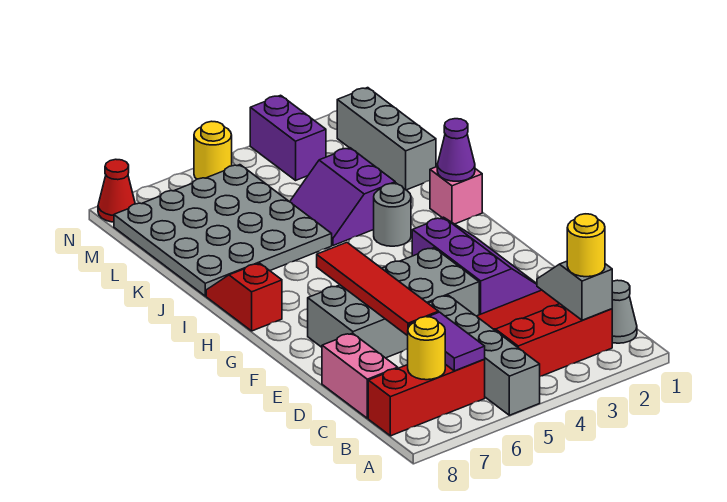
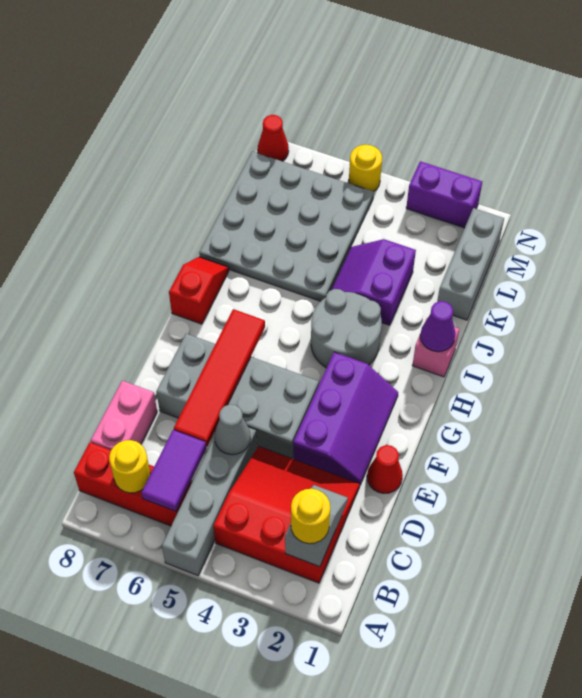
grey 1x1 cone [612,280,637,343] -> grey 1x1 cone moved to [215,404,251,455]
none -> red 1x1 cone [367,445,403,493]
grey 1x1 round brick [374,183,411,246] -> grey 2x2 round brick [311,289,382,368]
purple 1x2 brick [250,95,326,180] -> purple 1x2 brick turned to [406,161,482,228]

